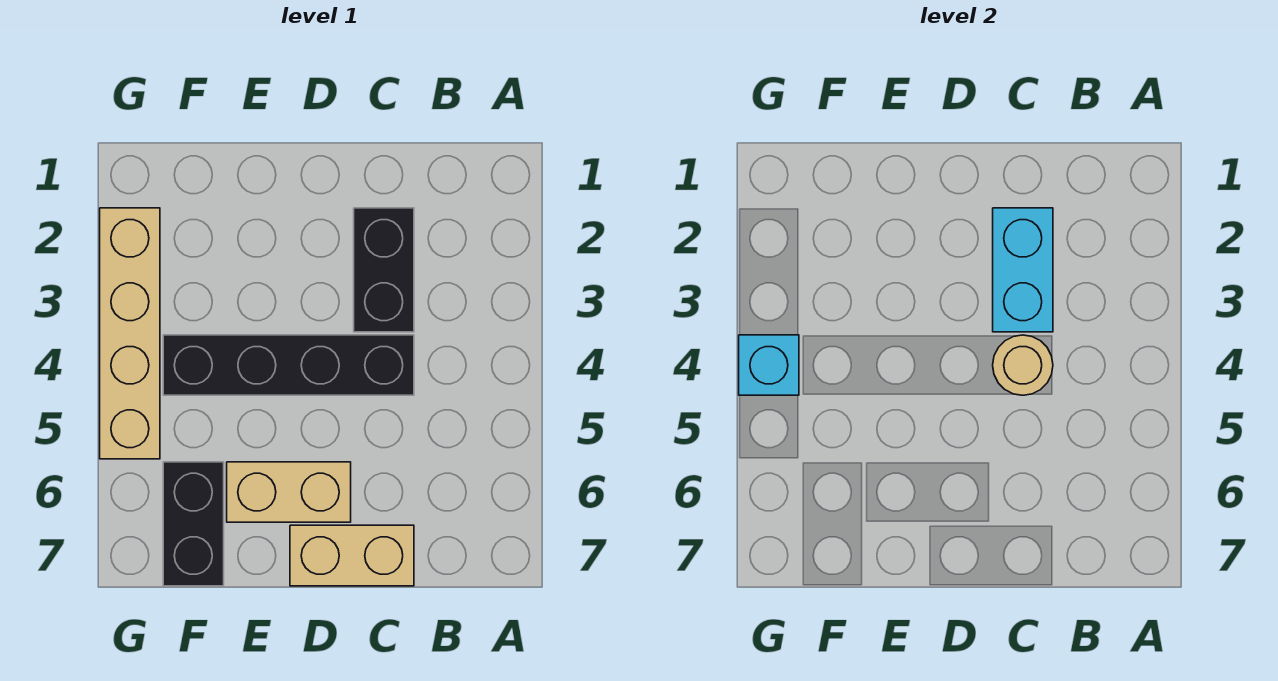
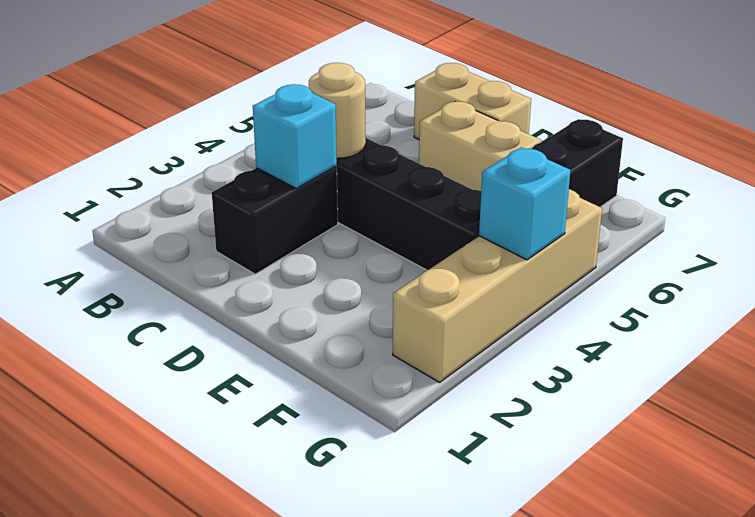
cyan 1x2 brick [993,208,1053,332] -> cyan 1x1 brick [253,84,337,188]

